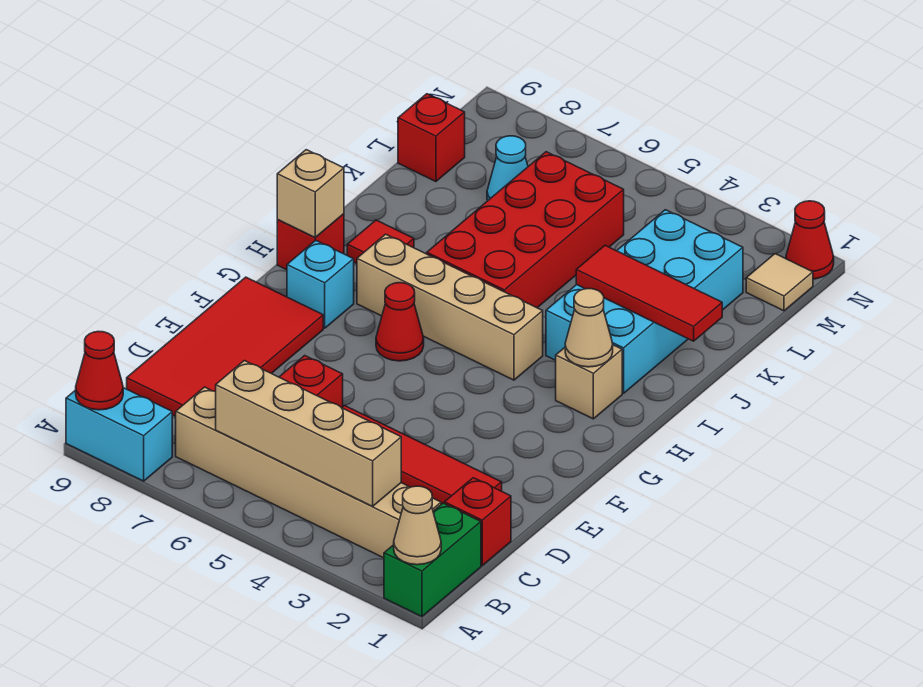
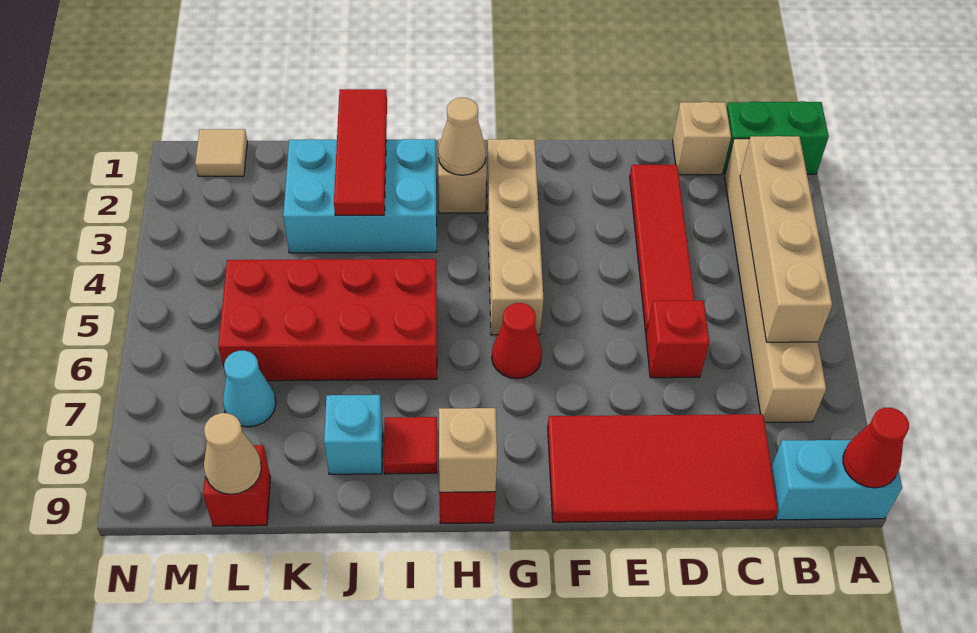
tan 1x1 cone [394,486,441,565] -> tan 1x1 cone moved to [204,413,261,494]
cyan 1x2 brick [66,388,172,481] -> cyan 1x2 brick turned to [771,440,902,520]
red 1x1 brick [445,478,511,565] -> tan 1x1 brick [673,102,731,175]
cyan 1x1 brick [287,240,354,328] -> cyan 1x1 brick moved to [324,395,383,474]
tan 1x4 brick [357,234,543,380] -> tan 1x4 brick moved to [487,139,544,335]
cyan 2x4 brick [546,210,743,393] -> cyan 2x3 brick [283,139,437,253]
red 1x1 cone [786,201,834,279] -> none

